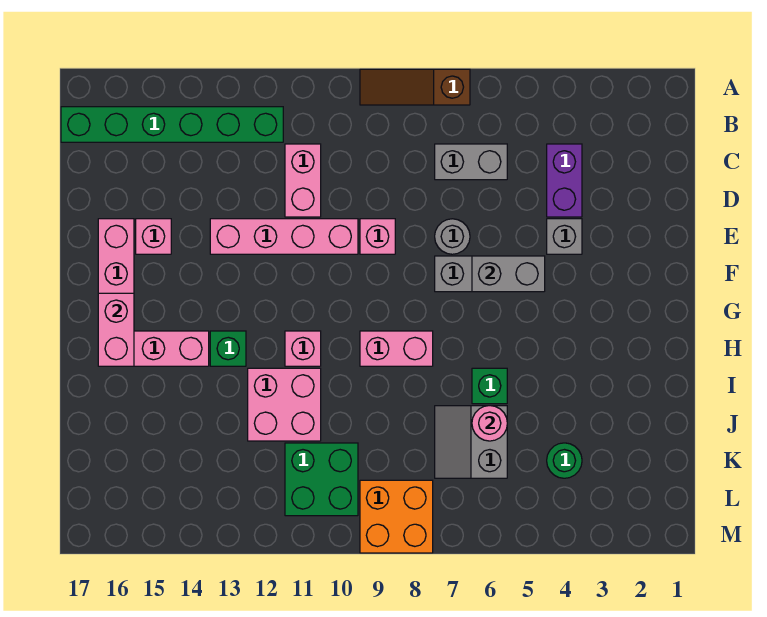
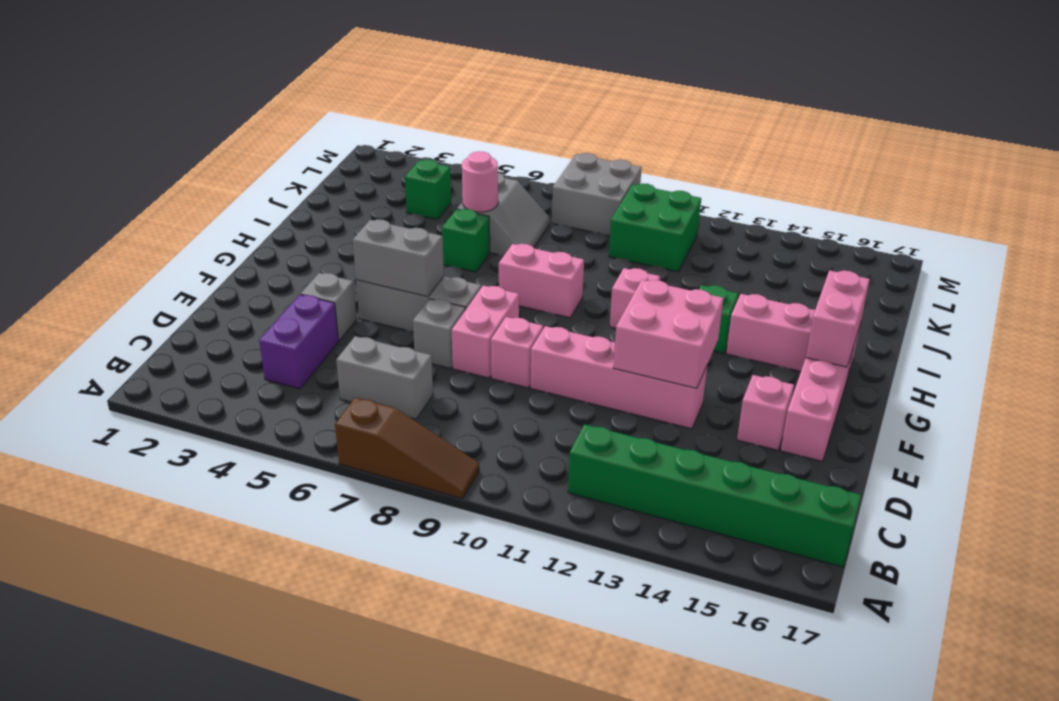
pink 1x2 brick [285,144,321,217] -> pink 1x2 brick moved to [452,285,519,378]
grey 1x1 round brick [435,219,470,254] -> grey 1x1 brick [413,299,465,369]
pink 2x2 brick [248,368,321,441] -> pink 2x2 brick moved to [613,280,724,388]
green 1x1 round brick [547,443,582,478] -> green 1x1 brick [405,160,451,220]
orange 2x2 brick [360,480,433,553] -> grey 2x2 brick [552,153,642,236]

